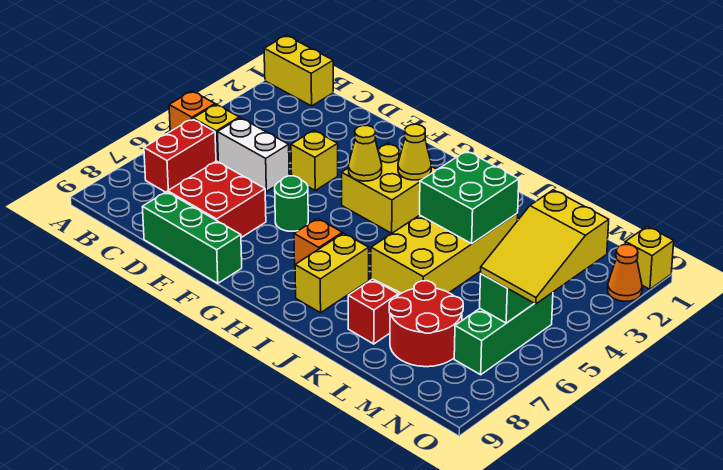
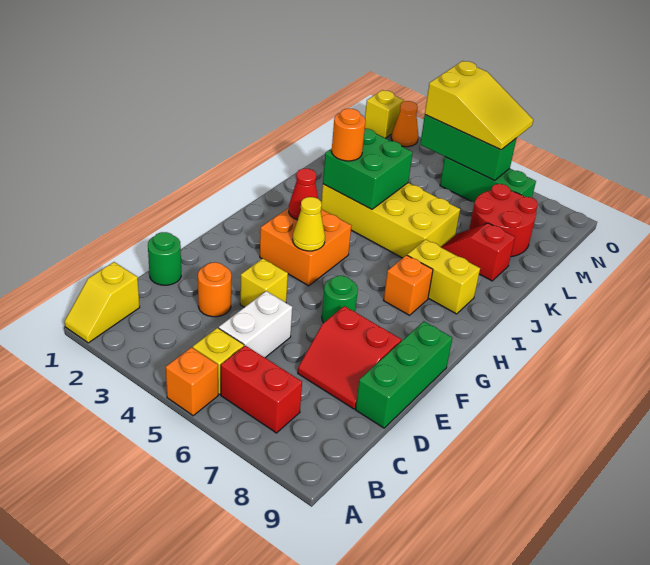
yellow 1x2 brick [264,35,333,106] -> yellow 1x2 slope [64,262,140,343]
none -> green 1x1 round brick [148,232,181,285]
none -> orange 1x1 round brick [198,262,231,317]
red 2x2 brick [168,161,266,238] -> red 2x2 slope [298,306,401,409]
yellow 2x2 brick [342,143,437,233] -> orange 2x2 brick [260,208,351,286]
yellow 1x1 cone [398,124,431,180] -> red 1x1 cone [289,169,318,220]
none -> orange 1x1 round brick [332,109,365,161]

